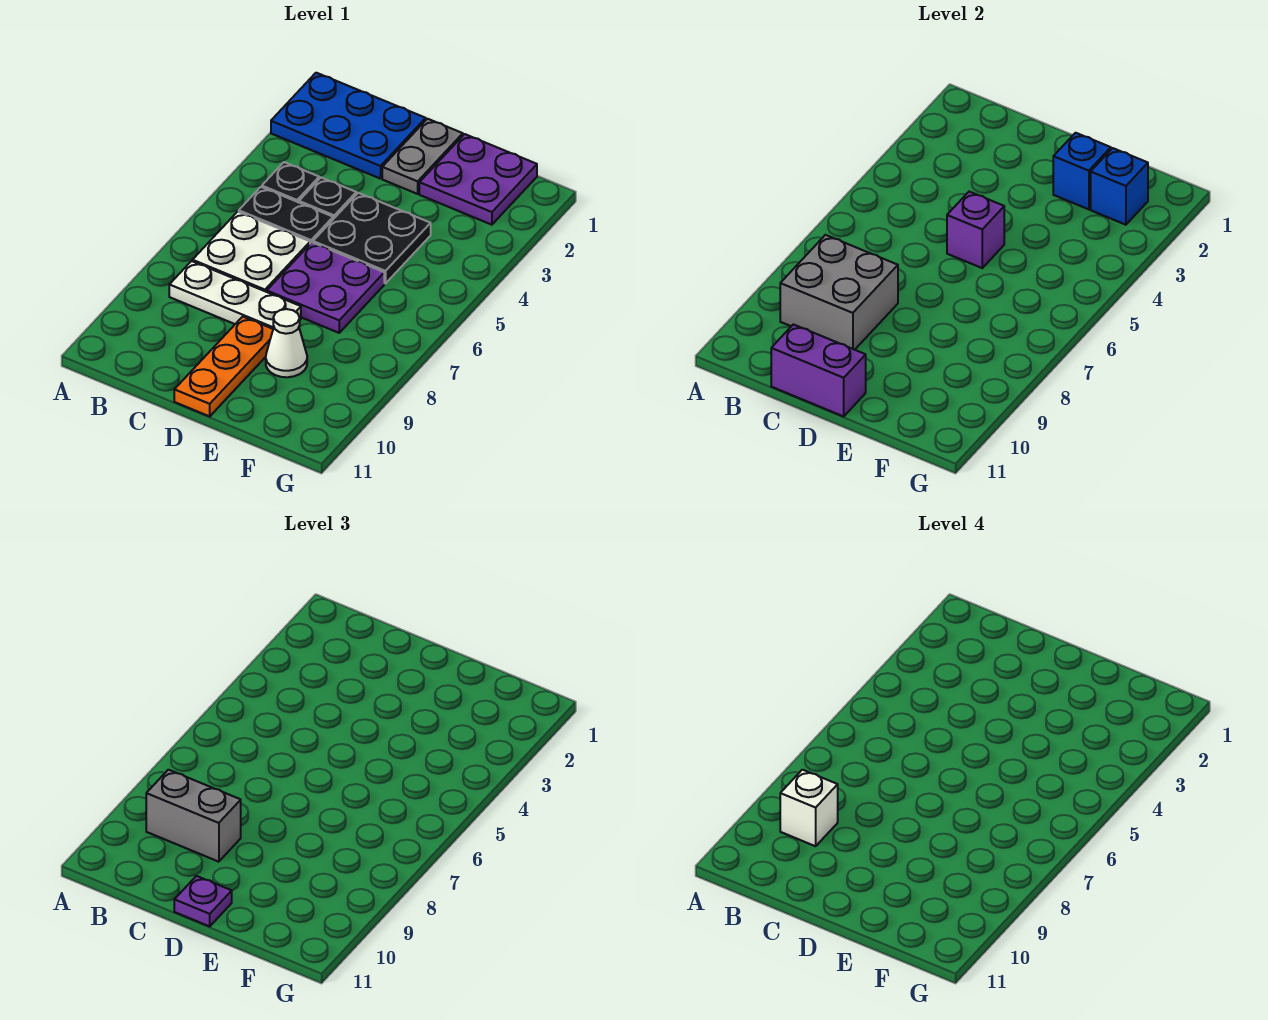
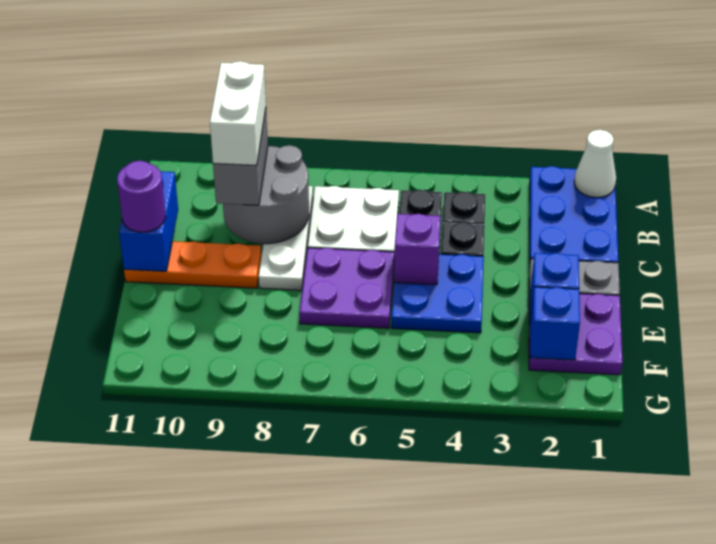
grey 2x2 brick [780,235,898,350] -> grey 2x2 round brick [223,145,309,244]
white 1x1 brick [780,770,838,846] -> white 1x2 brick [210,61,266,166]
purple 1x2 brick [771,324,866,416] -> blue 1x2 brick [119,171,178,271]
black 2x2 plate [313,193,431,284] -> blue 2x2 plate [391,254,484,333]
purple 1x1 plate [174,876,232,926] -> purple 1x1 round brick [117,161,166,232]
white 1x1 cone [266,309,307,377] -> white 1x1 cone moved to [574,130,616,197]

